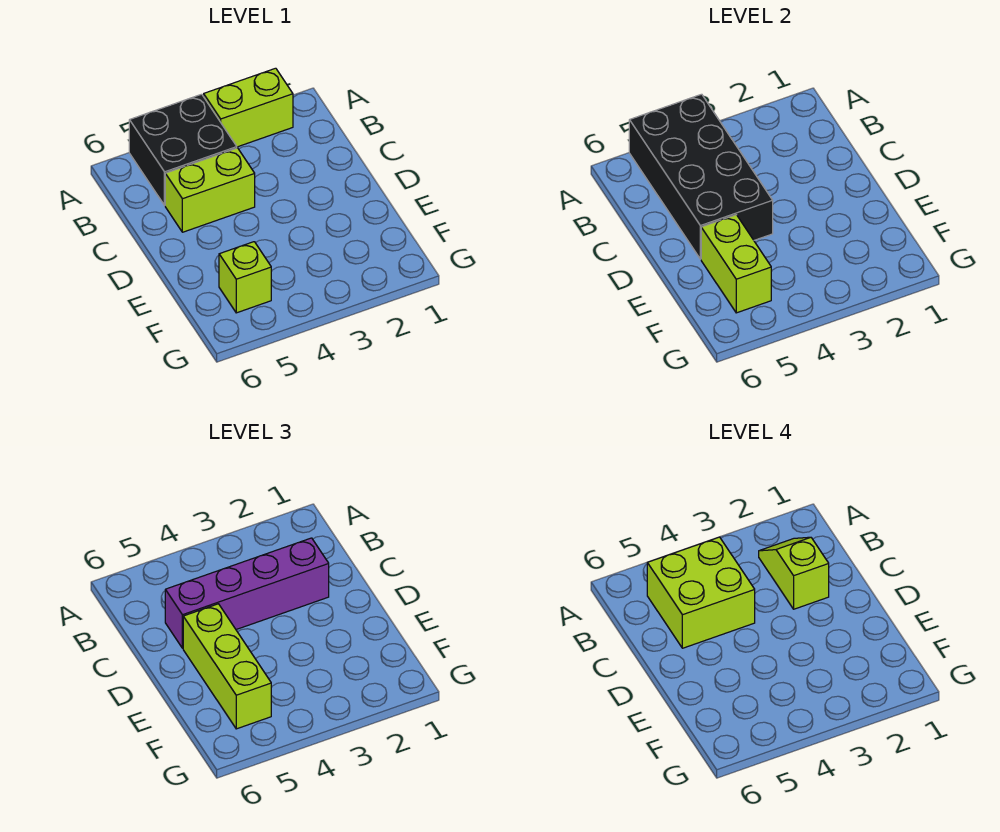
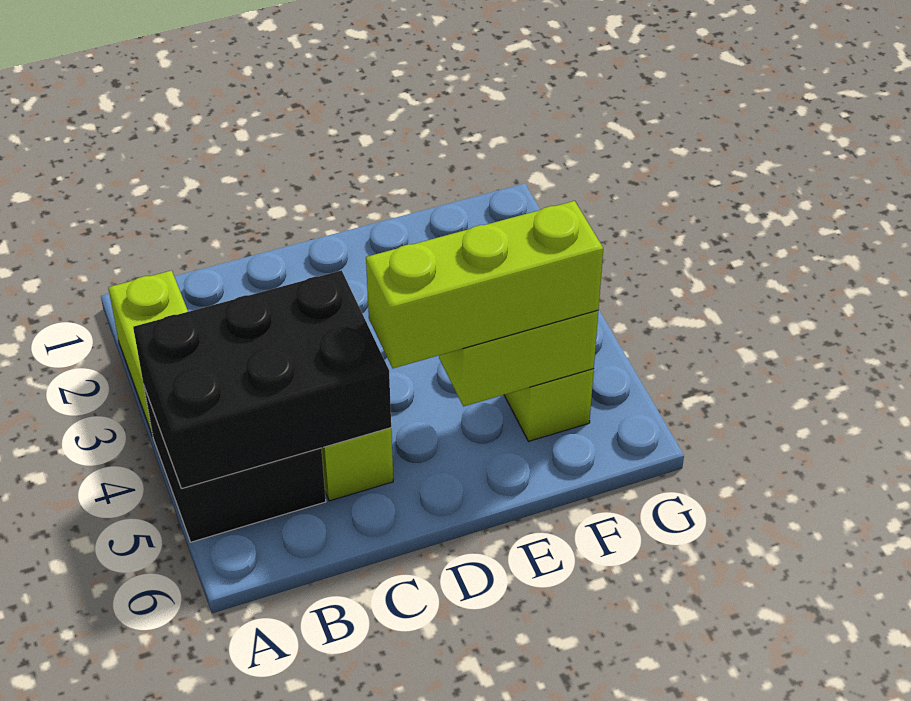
black 2x4 brick [629,94,773,259] -> black 2x3 brick [133,270,391,489]
lime 1x2 slope [759,537,829,609] -> none
lime 2x2 brick [647,537,755,648] -> none
purple 1x4 brick [165,538,329,648] -> none

